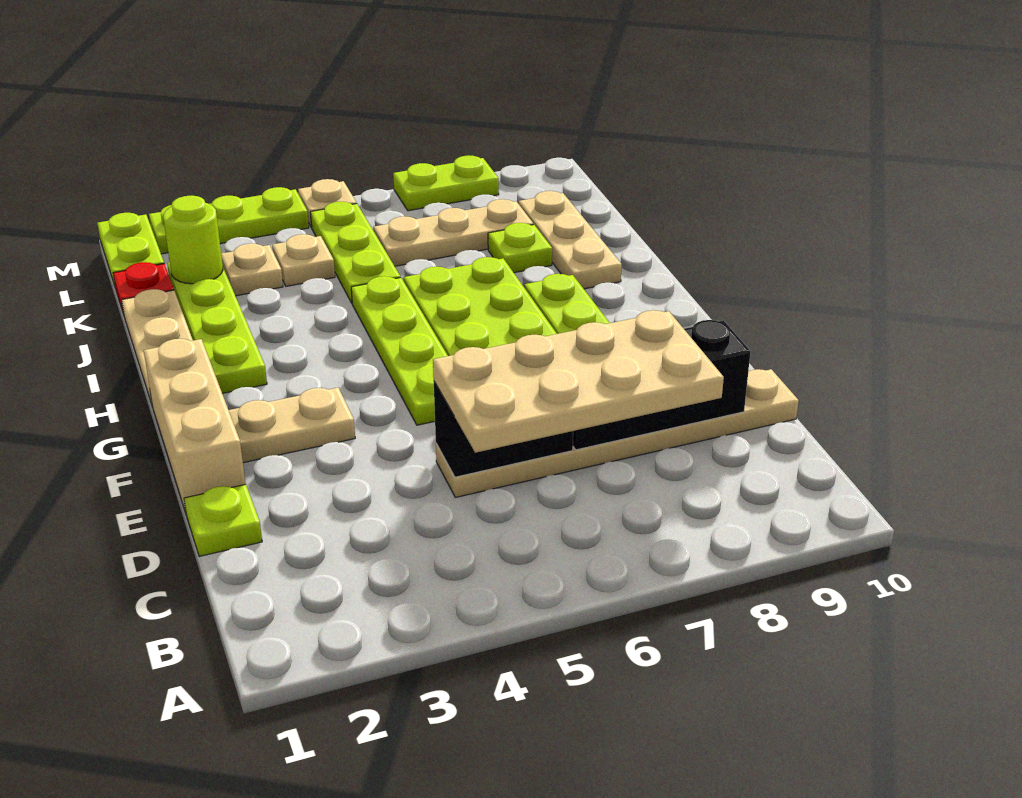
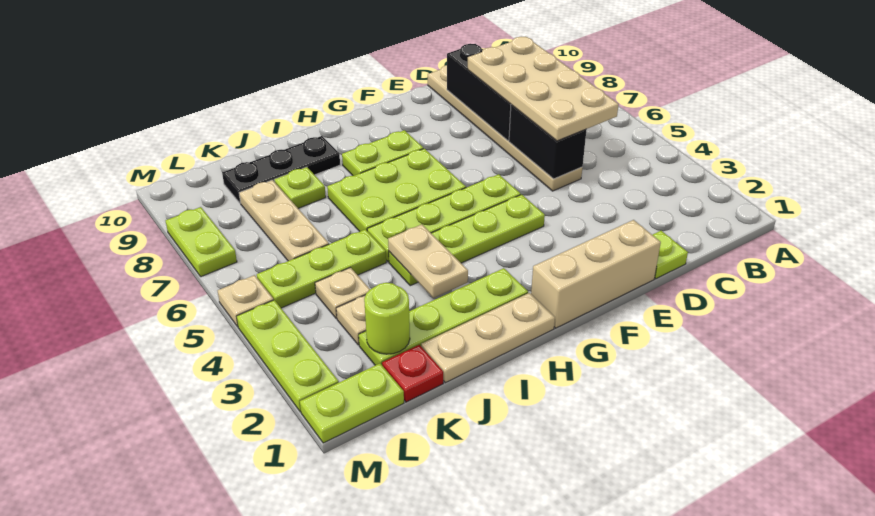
tan 1x2 plate [229,388,355,463] -> tan 1x2 plate moved to [388,224,468,298]
none -> lime 1x4 plate [389,195,545,286]
tan 1x3 plate [519,191,622,289] -> black 1x3 plate [222,136,340,203]

